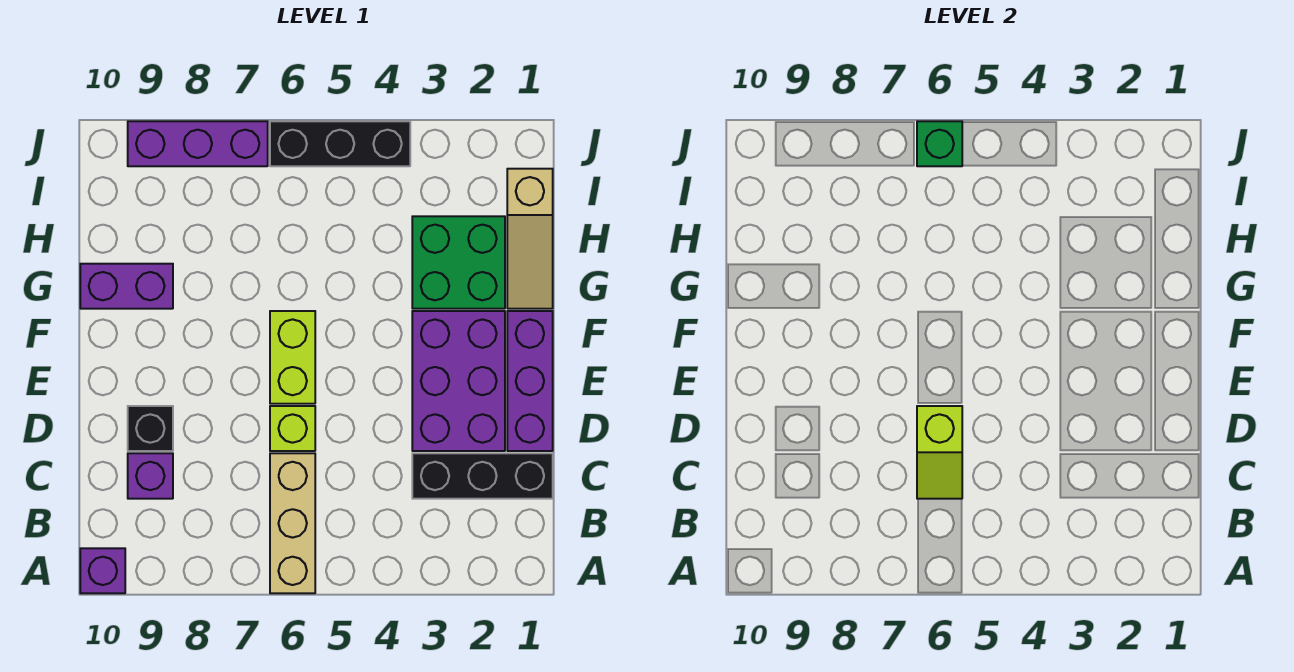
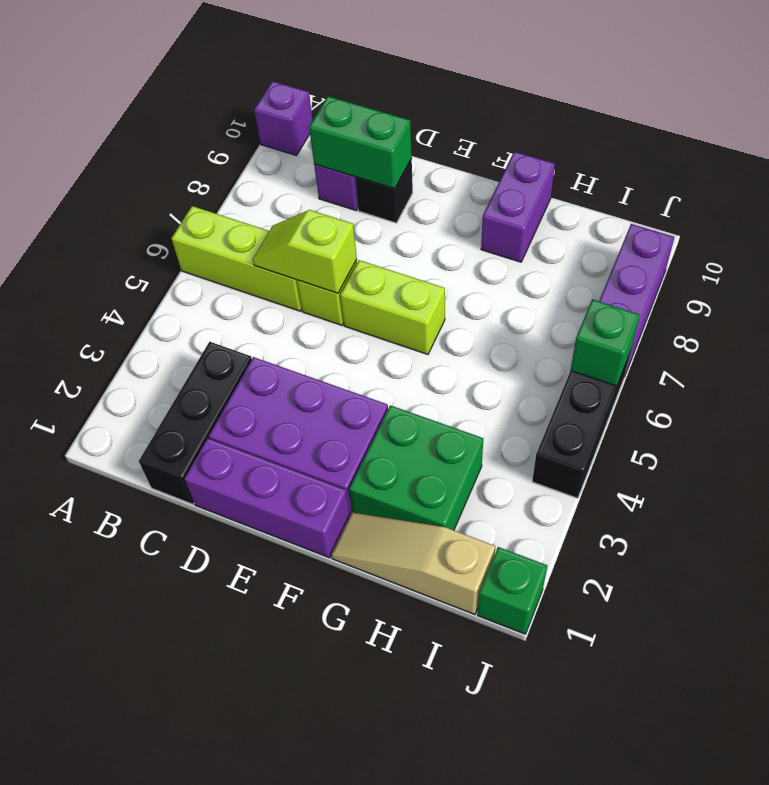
tan 1x3 brick [270,453,315,593] -> lime 1x3 brick [171,206,302,311]
none -> green 1x2 brick [309,96,412,189]
none -> green 1x1 brick [478,547,547,634]

